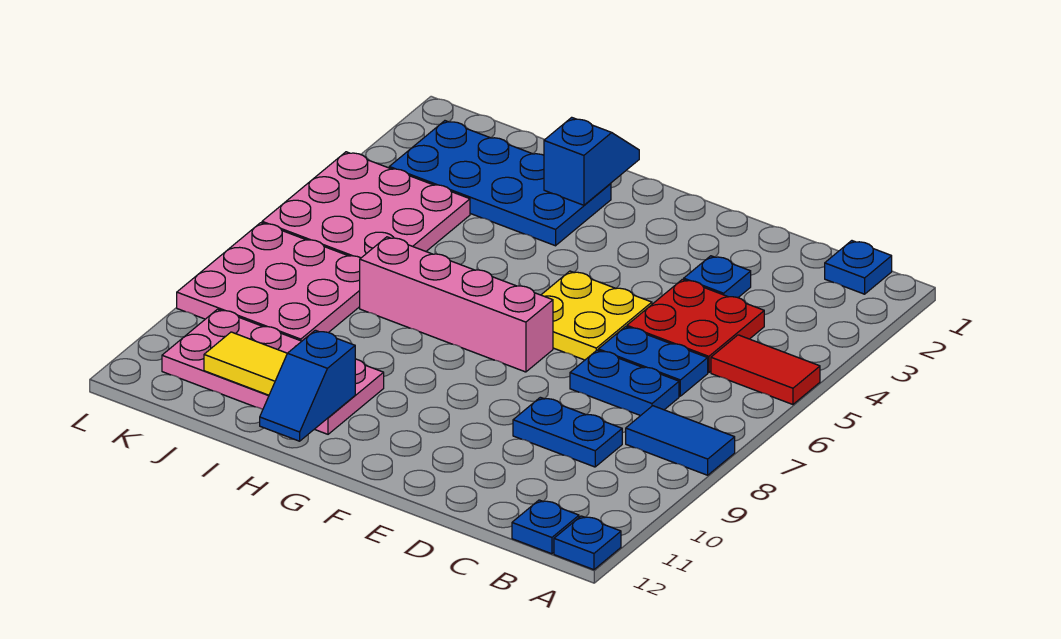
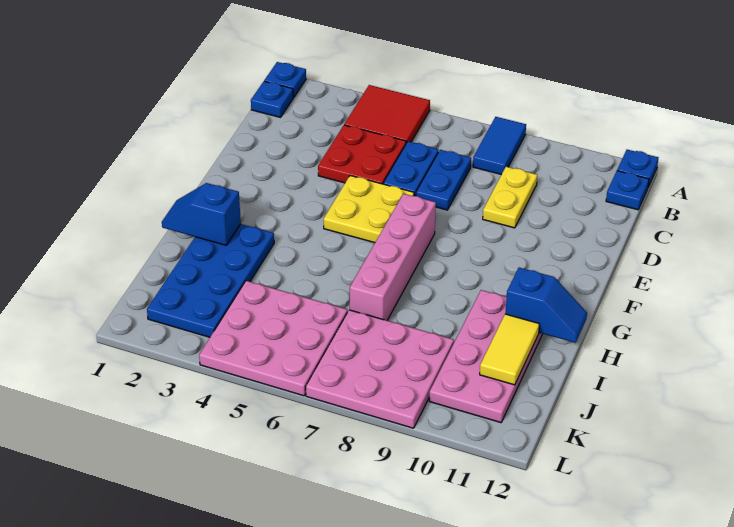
red 1x2 tile [711,335,820,404] -> red 2x2 tile [344,85,430,143]
blue 1x2 plate [513,397,622,467] -> yellow 1x2 plate [483,167,537,228]
blue 1x1 plate [684,256,751,298] -> blue 1x1 plate moved to [264,62,306,98]

